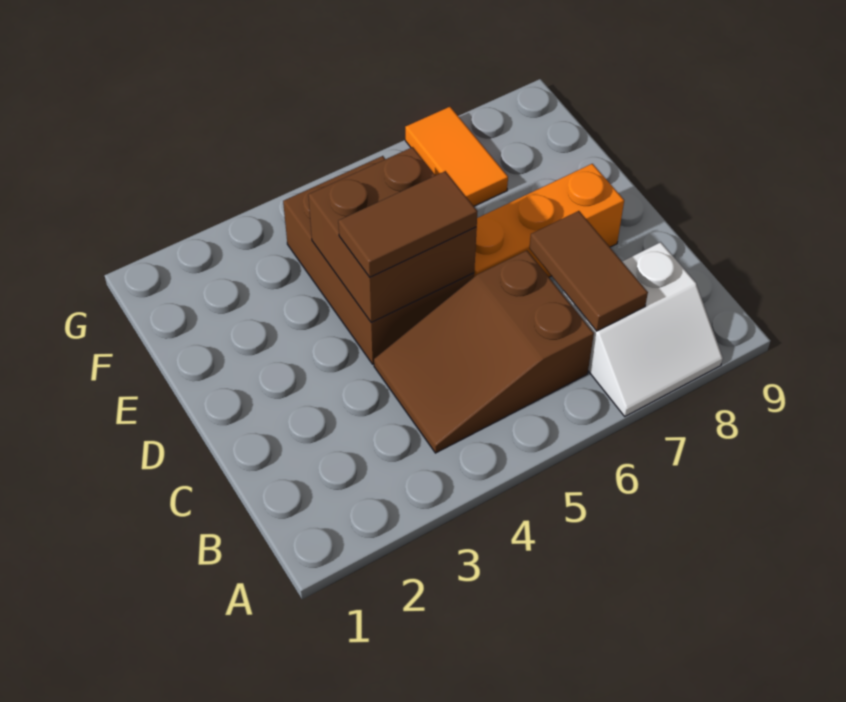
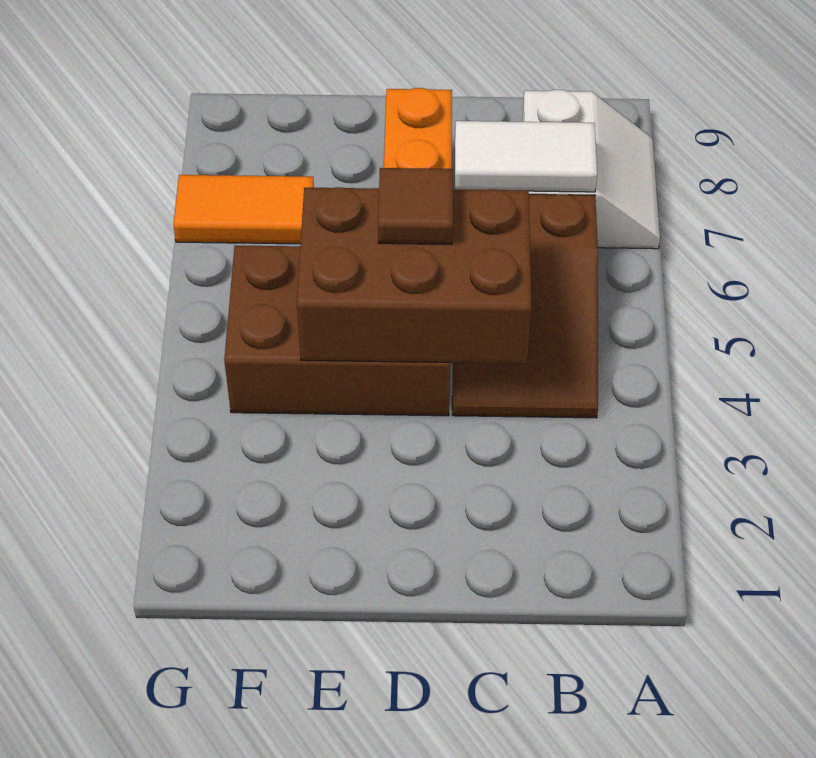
brown 1x2 tile [530,211,648,331] -> white 1x2 tile [455,121,597,192]
brown 2x2 brick [308,147,477,323] -> brown 2x3 brick [297,187,532,364]
brown 1x2 tile [338,171,478,277] -> brown 1x1 tile [378,168,453,244]

